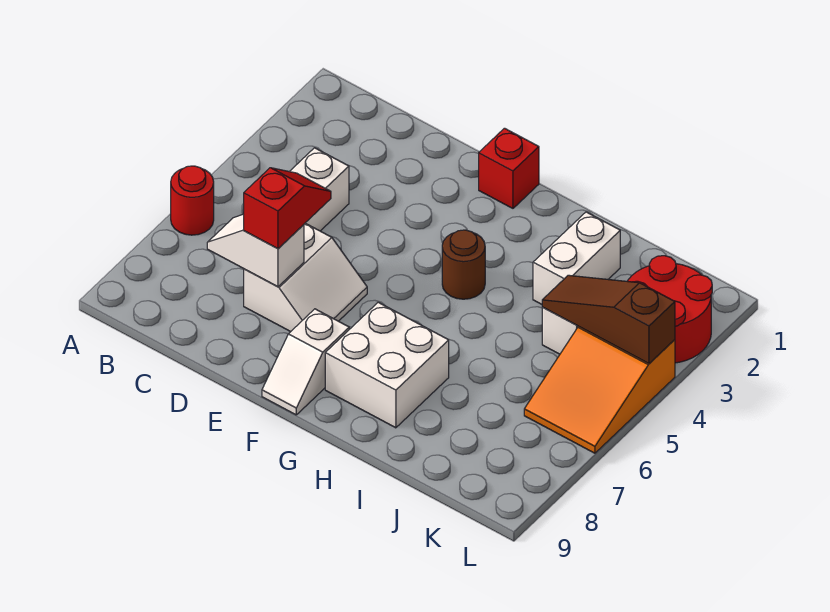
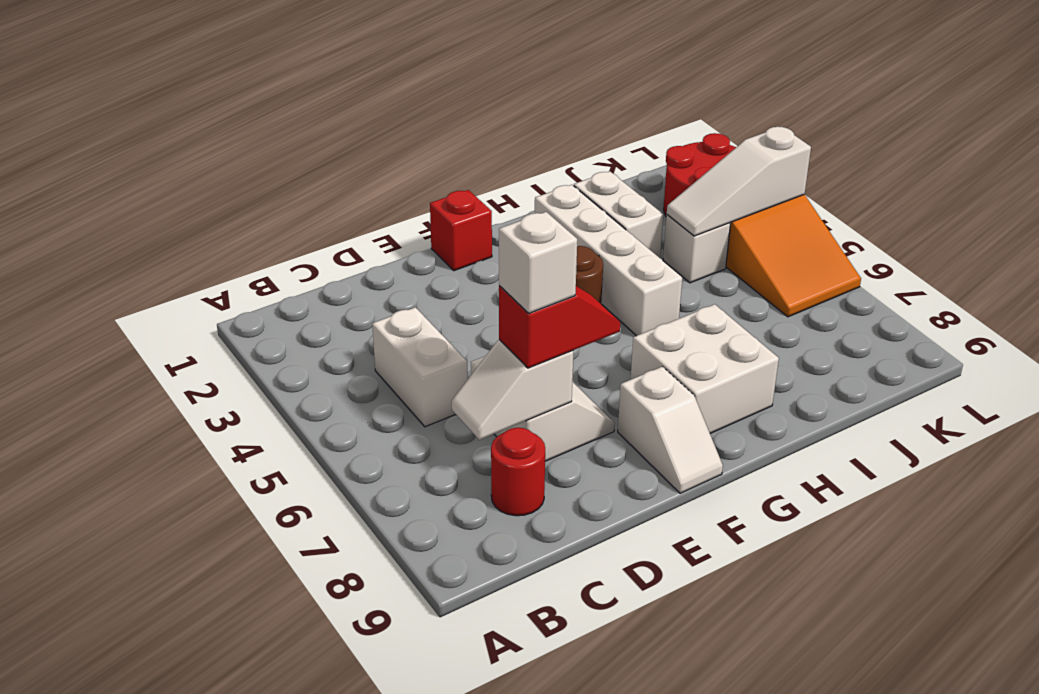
red 1x1 round brick [171,166,214,235] -> red 1x1 round brick moved to [491,428,545,516]
red 1x2 slope [244,168,331,248] -> red 1x2 slope turned to [499,286,620,368]
none -> white 1x1 brick [499,212,577,313]
none -> white 1x4 brick [535,185,682,336]
brown 1x3 slope [542,275,675,363] -> white 1x3 slope [667,127,811,236]

